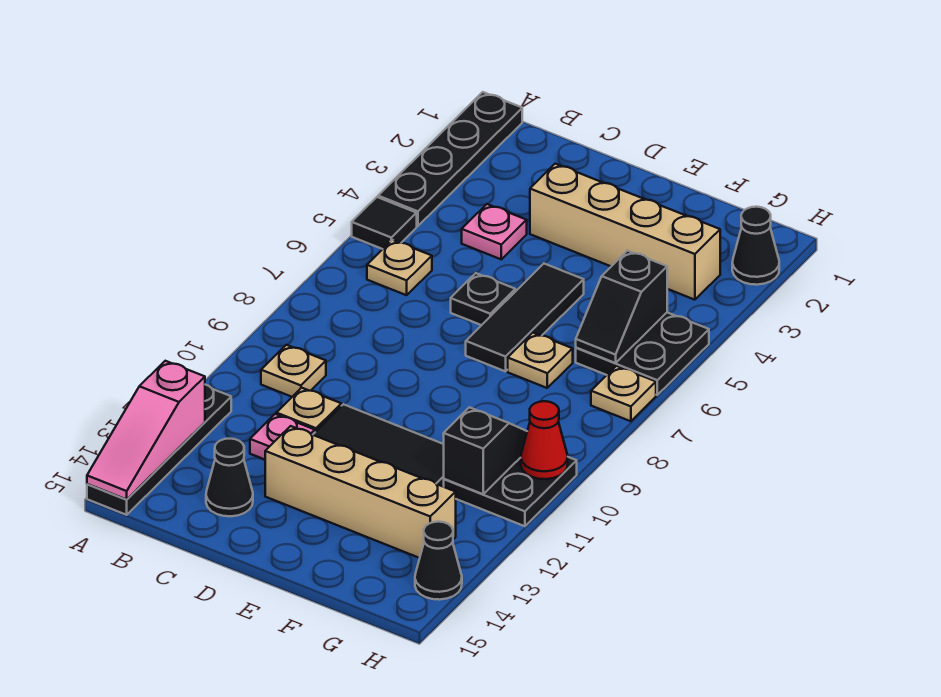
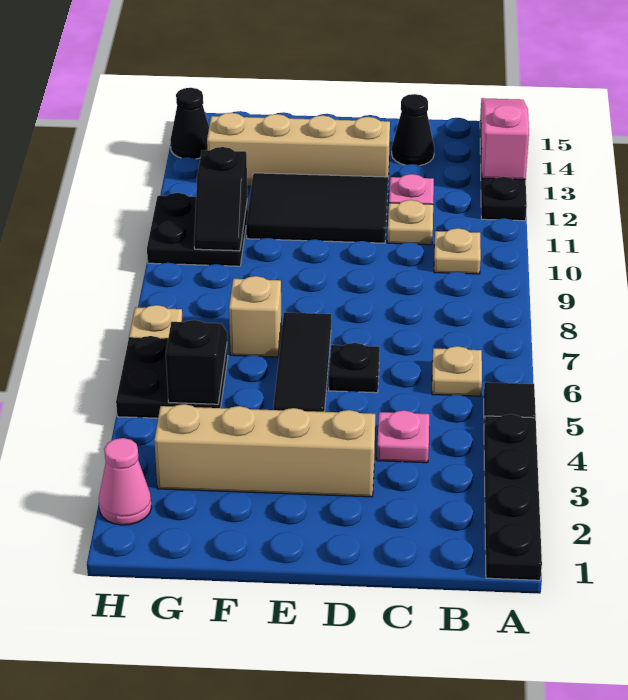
tan 1x1 plate [508,333,573,388] -> tan 1x1 brick [229,276,282,357]
black 1x1 cone [732,207,779,285] -> pink 1x1 cone [99,438,152,525]
red 1x1 cone [521,401,568,479] -> none

